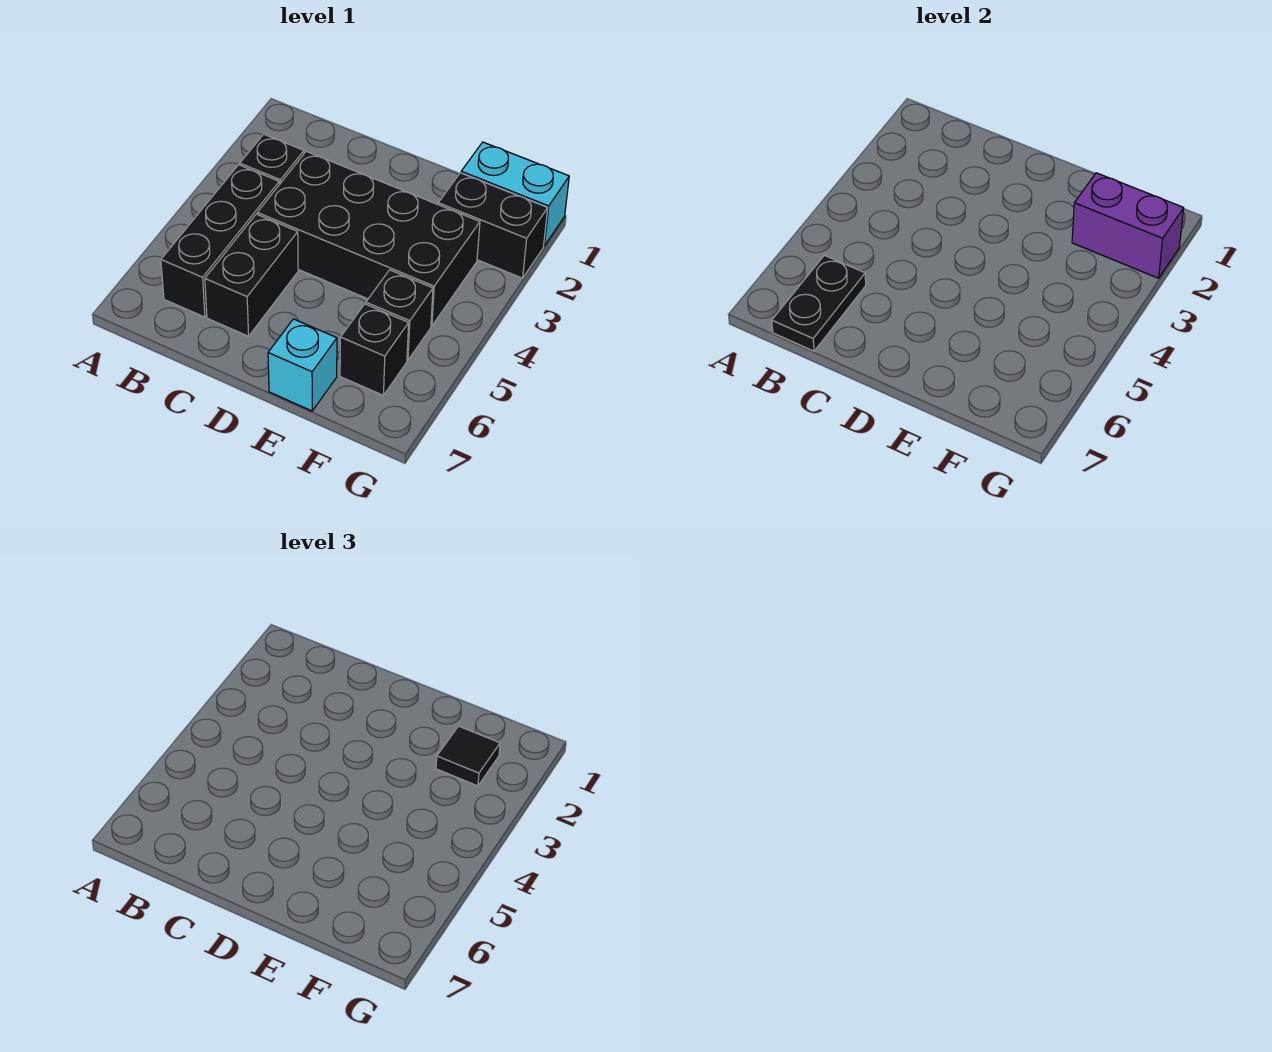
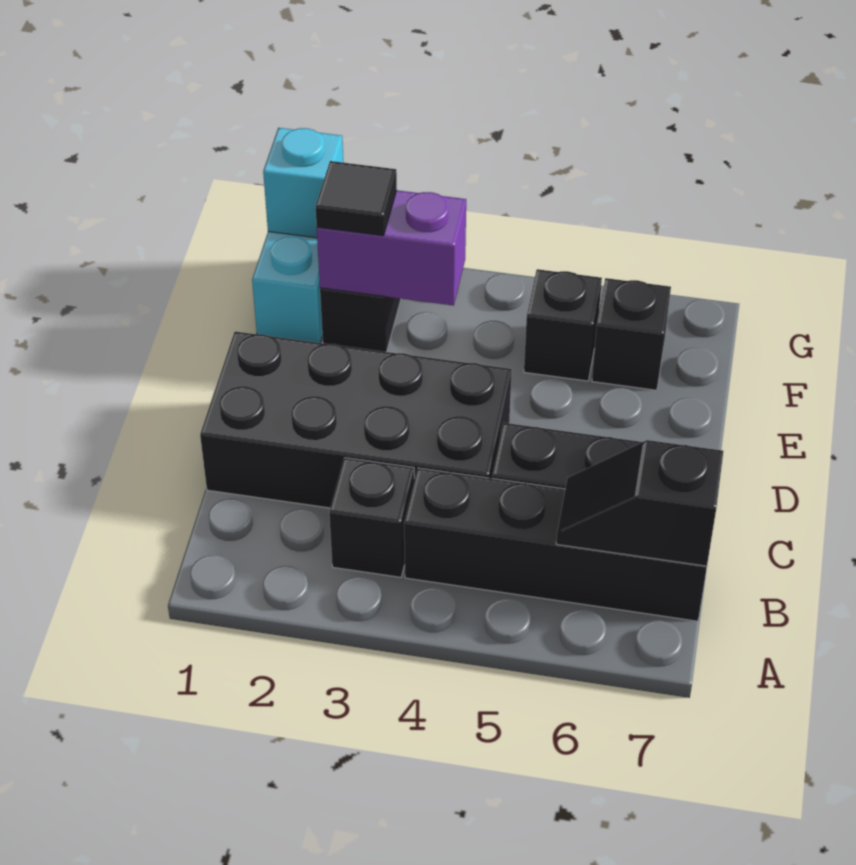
black 1x3 brick [161,165,279,317] -> black 1x4 brick [404,468,707,621]
black 1x2 plate [772,255,866,351] -> black 1x2 slope [556,440,723,566]
black 2x4 brick [257,151,480,326] -> black 2x4 brick turned to [200,332,512,508]
cyan 1x1 brick [268,319,337,411] -> cyan 1x1 brick moved to [263,128,343,238]
purple 1x2 brick [1072,173,1184,278] -> purple 1x2 brick turned to [317,190,466,306]

